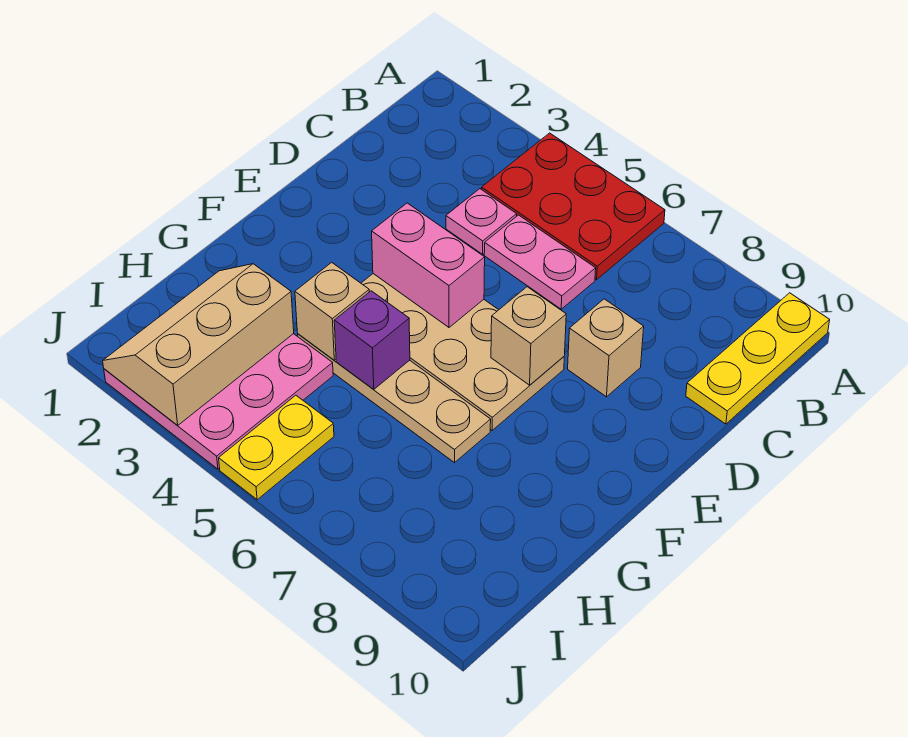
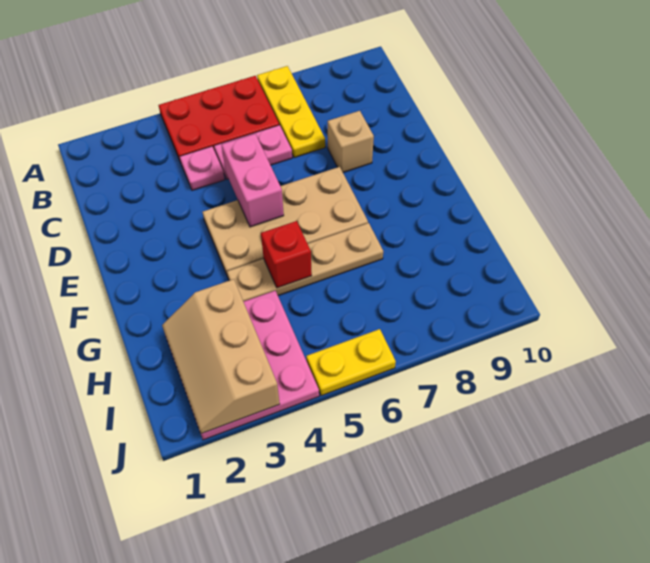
yellow 1x3 plate [686,293,830,424] -> yellow 1x3 plate moved to [257,66,325,158]
pink 1x2 brick [372,203,485,327] -> pink 1x2 brick turned to [222,134,284,227]
tan 1x1 brick [491,287,566,385] -> none
tan 1x1 brick [295,262,369,360] -> none
purple 1x1 brick [334,291,410,389] -> red 1x1 brick [261,221,312,288]
yellow 1x2 plate [219,395,334,500] -> yellow 1x2 plate turned to [306,329,396,396]

